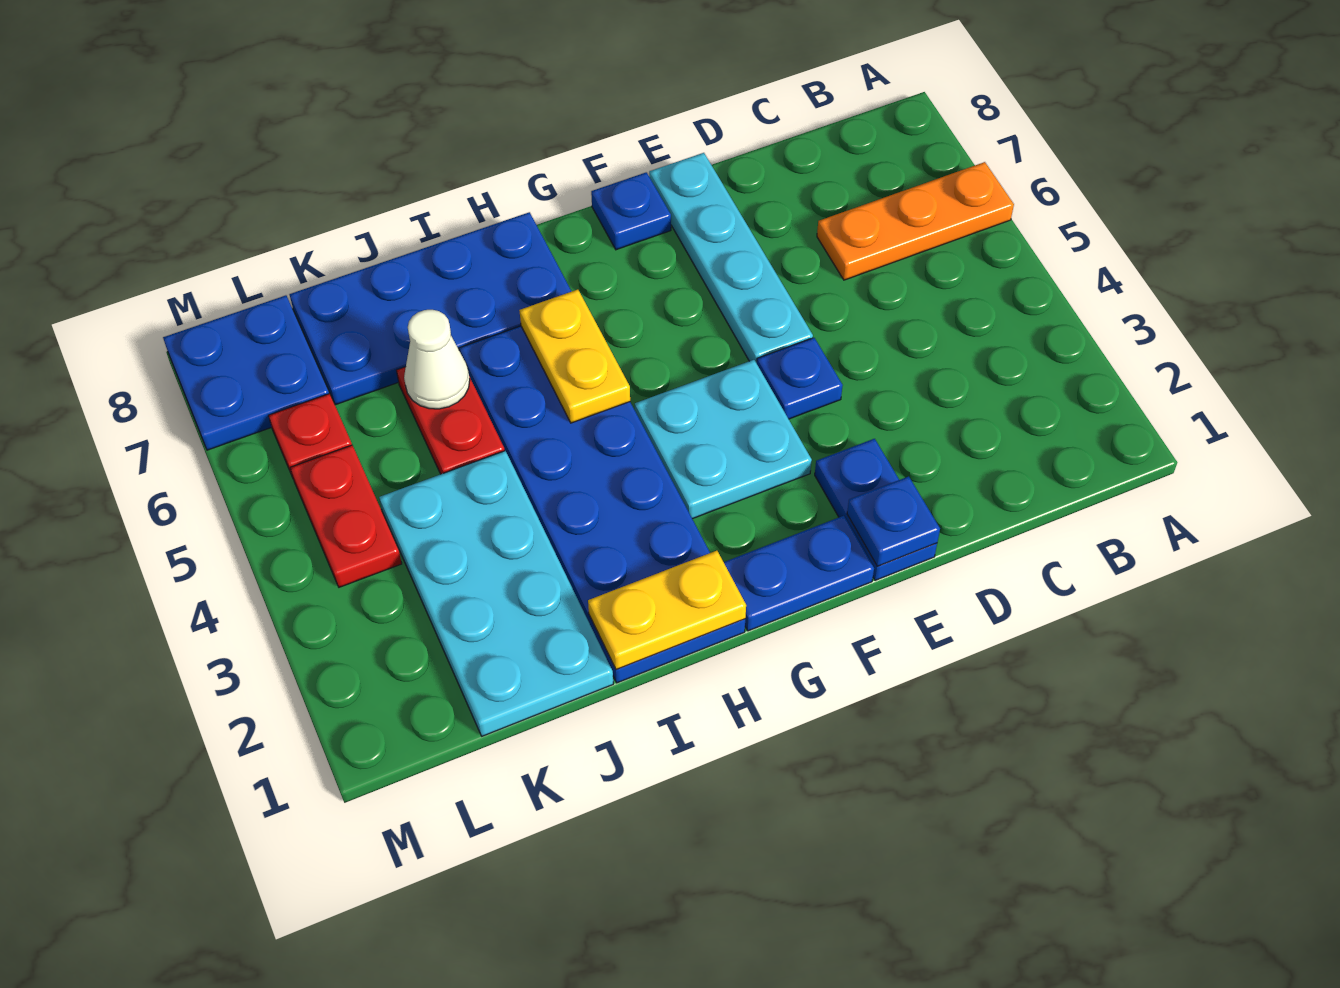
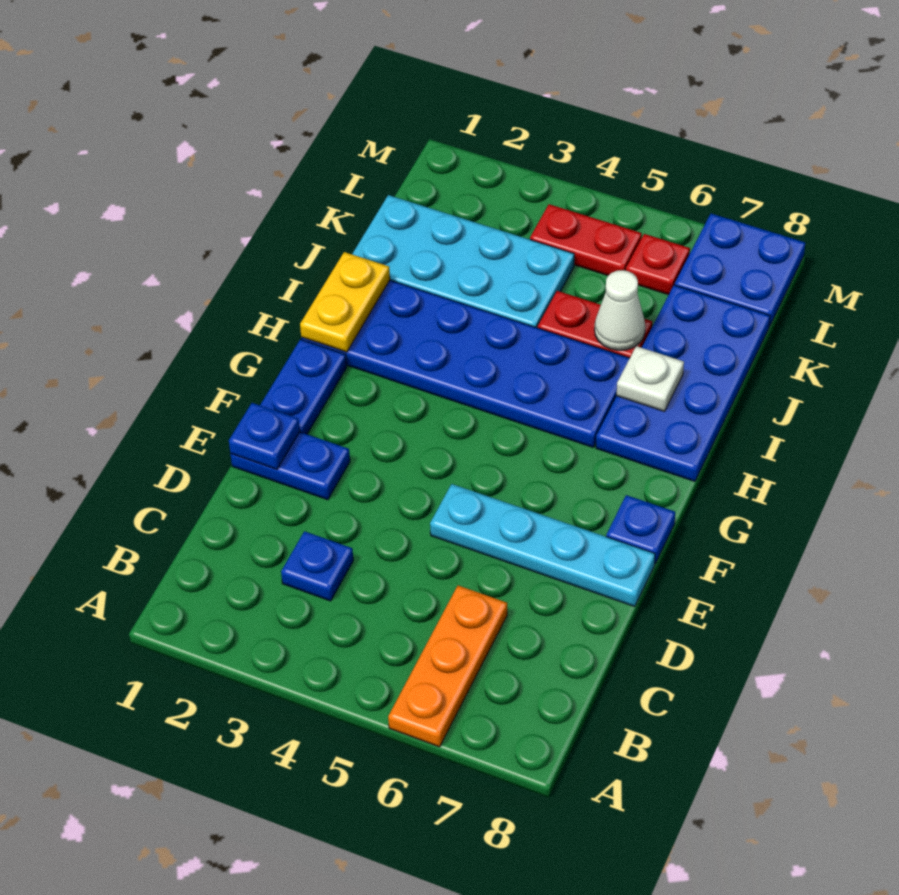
blue 1x1 plate [757,338,843,419] -> blue 1x1 plate moved to [281,531,353,601]
cyan 2x2 plate [635,360,812,519] -> none
yellow 1x2 plate [519,290,630,423] -> none
none -> white 1x1 plate [617,346,684,411]

